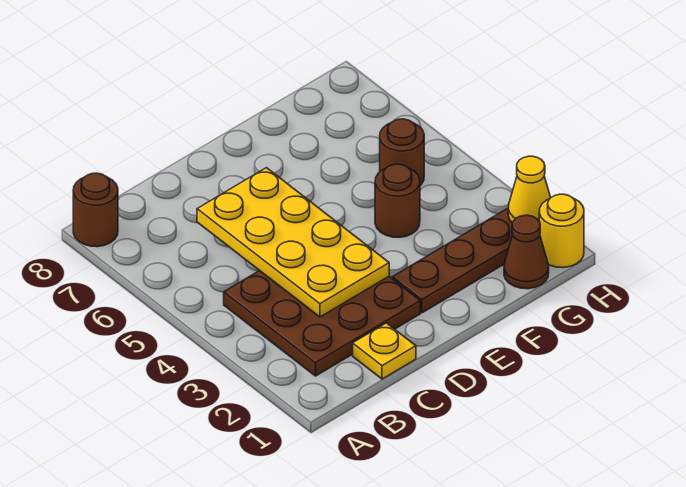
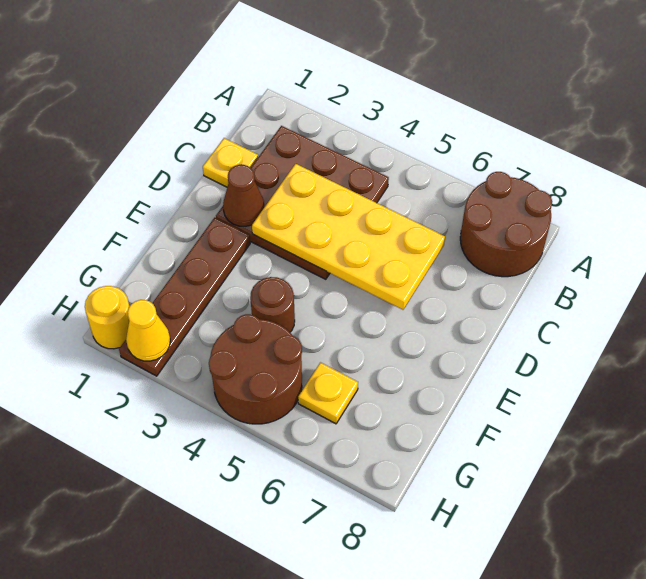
brown 1x1 round brick [73,173,118,247] -> brown 2x2 round brick [460,172,552,277]
brown 1x1 cone [504,215,549,289] -> brown 1x1 cone moved to [223,165,264,227]
brown 1x1 round brick [380,119,424,186] -> brown 2x2 round brick [209,314,302,424]
none -> yellow 1x1 plate [298,363,358,424]

